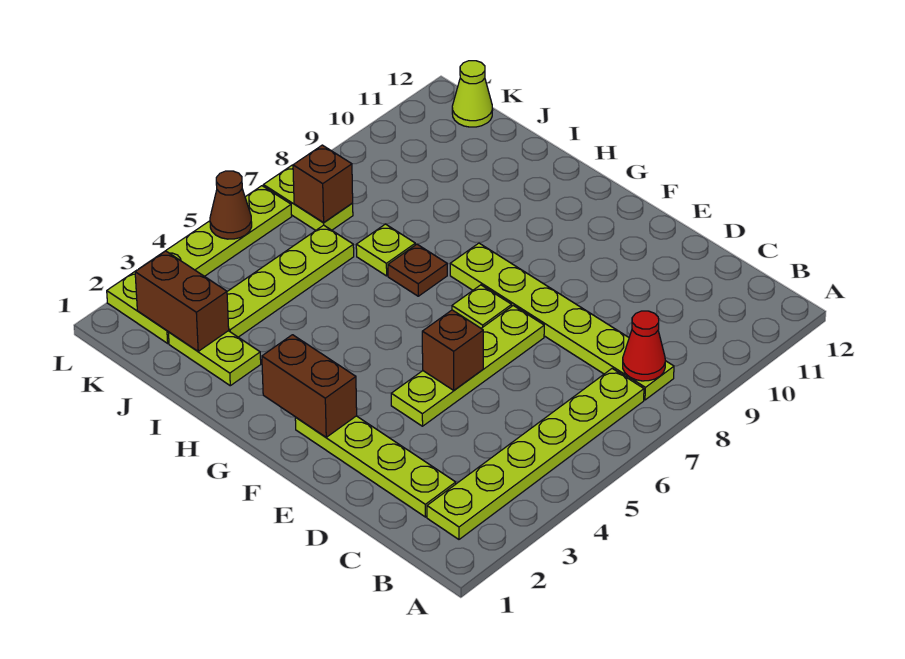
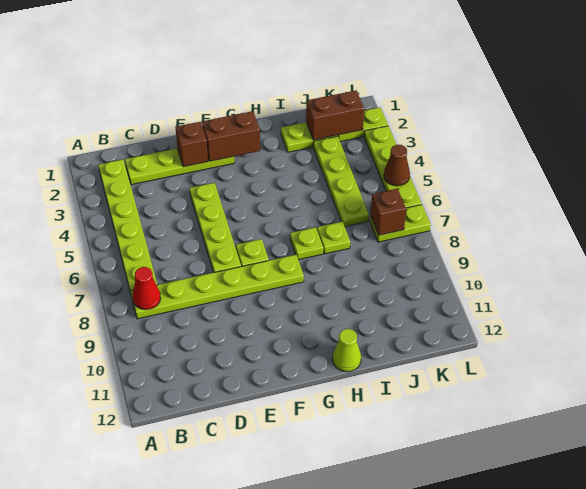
brown 1x1 brick [422,310,483,390] -> brown 1x1 brick moved to [176,122,208,167]
brown 1x1 plate [388,244,447,296] -> lime 1x1 plate [290,227,323,260]
lime 1x1 cone [452,61,493,127] -> lime 1x1 cone moved to [333,329,361,372]

